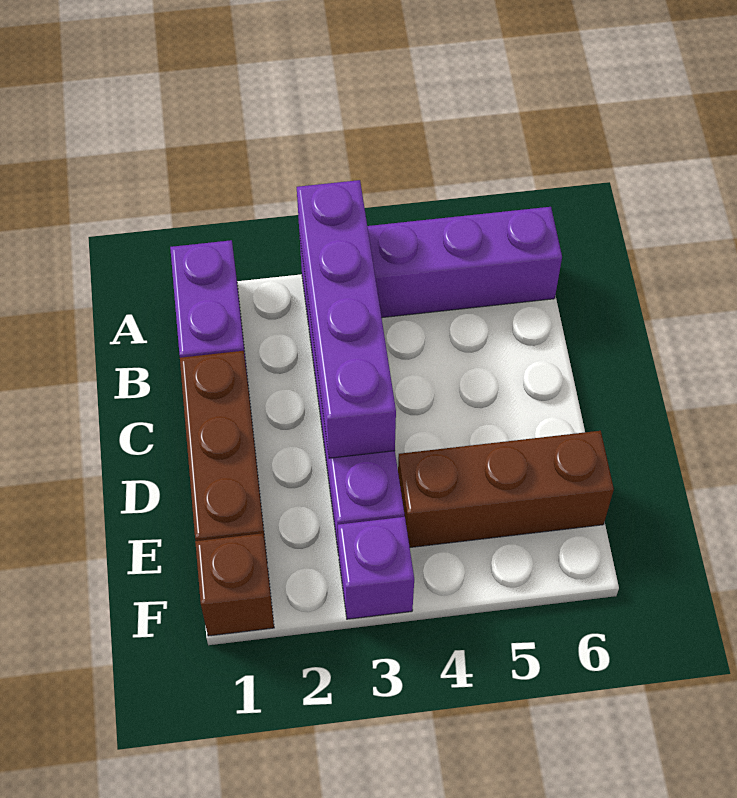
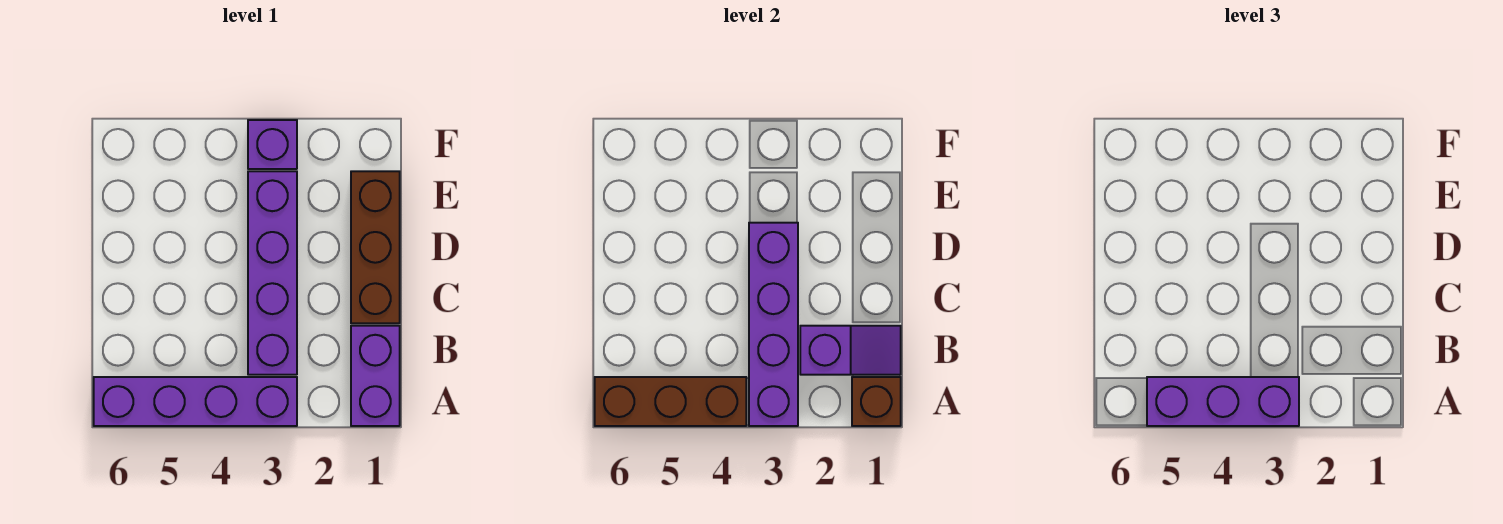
none -> purple 1x3 brick [1147,377,1299,426]
none -> purple 1x2 slope [800,326,901,375]
brown 1x3 brick [398,431,614,547] -> brown 1x3 brick moved to [595,377,746,426]
brown 1x1 brick [195,533,274,636] -> brown 1x1 brick moved to [852,377,901,426]

